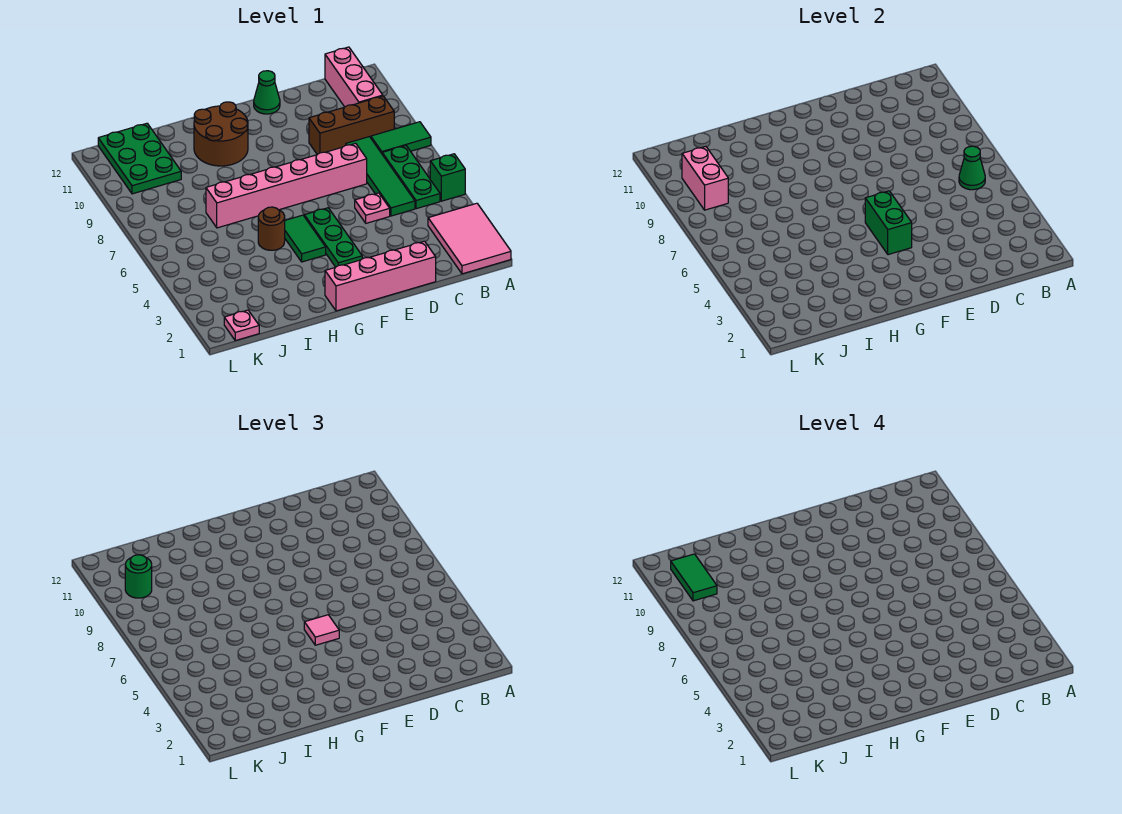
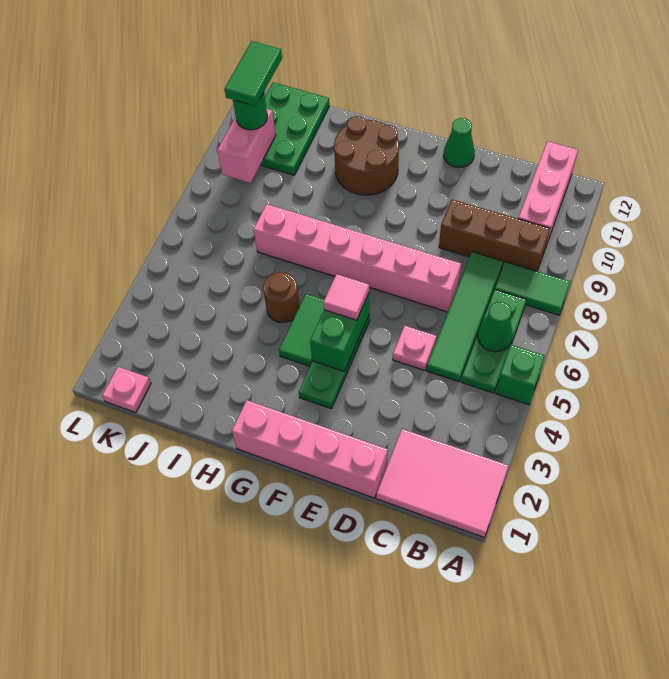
pink 2x3 tile [428,203,511,274] -> pink 2x3 tile turned to [376,429,509,537]

